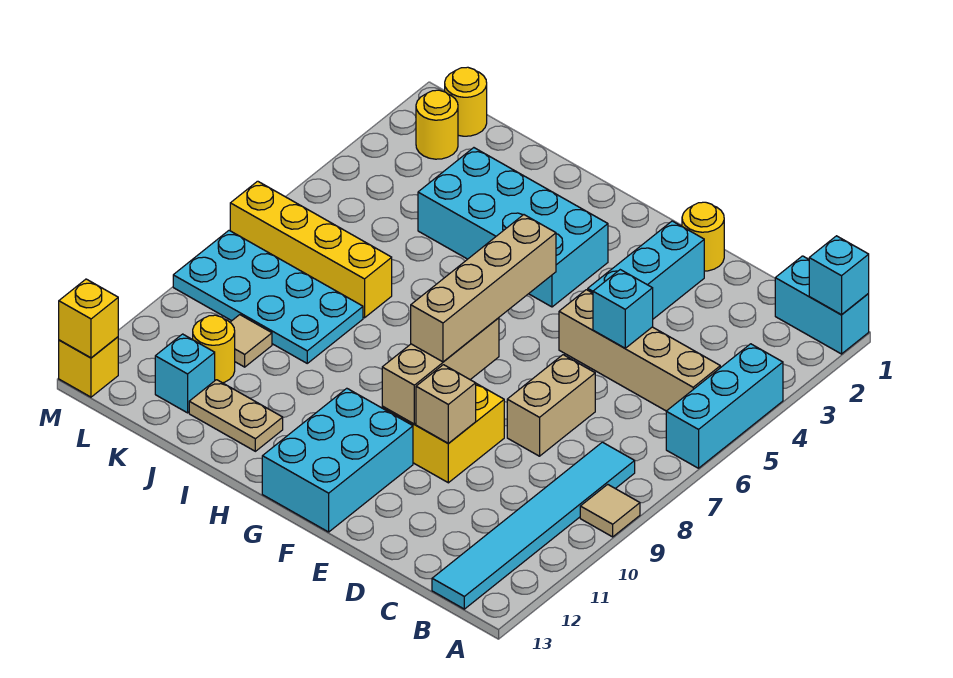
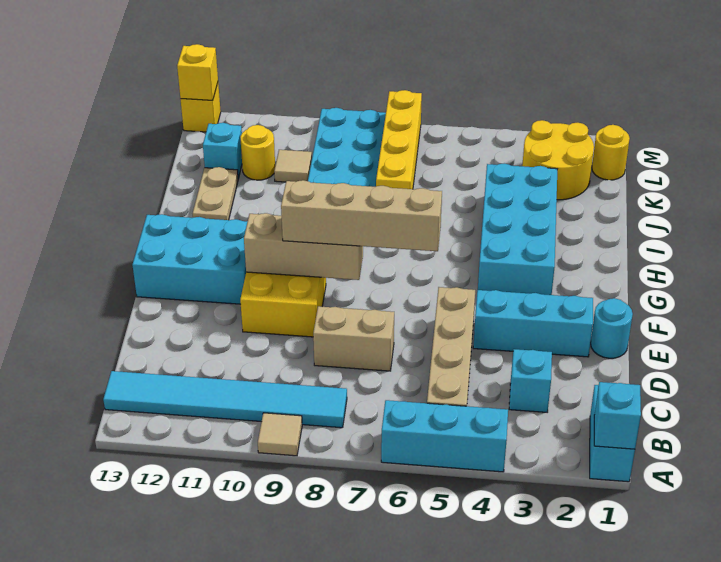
cyan 1x1 brick [593,270,653,348] -> cyan 1x1 brick moved to [509,349,552,412]
yellow 1x1 round brick [682,202,724,271] -> cyan 1x1 round brick [591,298,633,358]
tan 1x1 brick [416,365,476,444] -> none
yellow 1x1 round brick [416,90,458,159] -> yellow 2x2 round brick [522,120,594,200]

